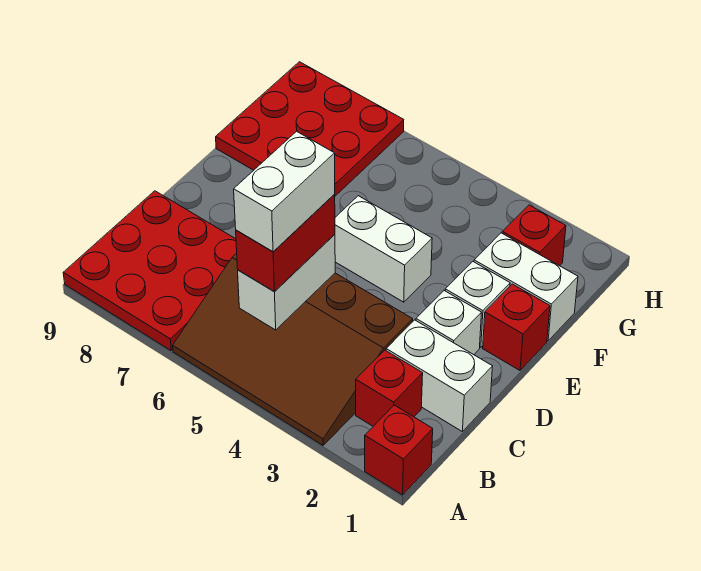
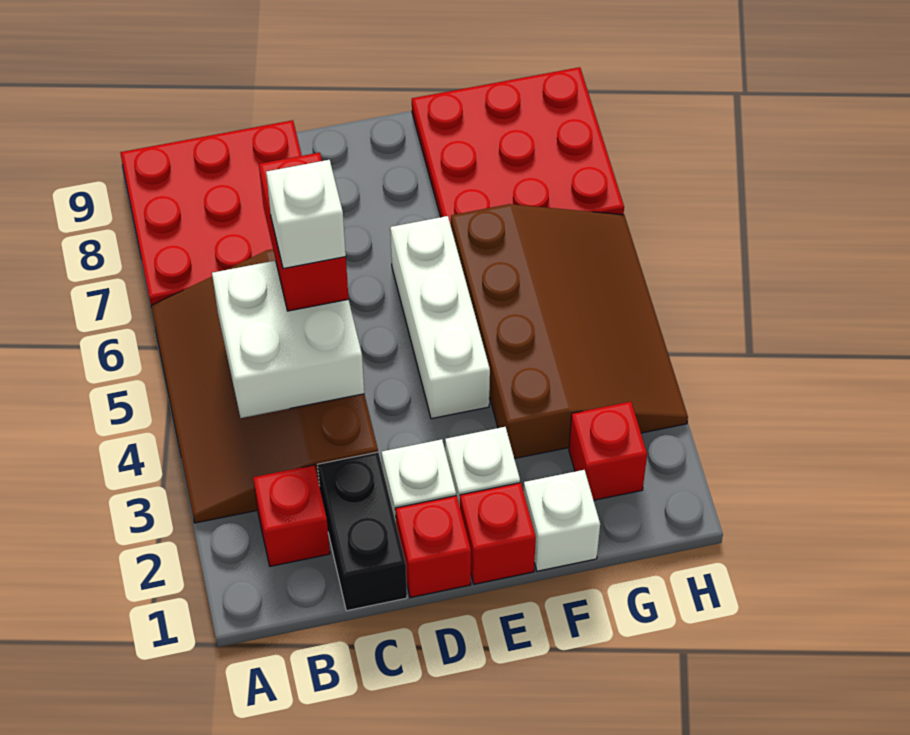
red 1x1 brick [365,405,433,495] -> red 1x1 brick moved to [395,496,471,598]
white 1x2 brick [238,234,335,330] -> white 2x2 brick [212,261,364,418]
red 1x2 brick [236,194,335,292] -> red 1x2 brick turned to [259,153,349,311]
white 1x2 brick [234,131,335,252] -> white 1x1 brick [266,160,346,269]
white 1x2 brick [386,320,493,432] -> black 1x2 brick [318,452,407,611]
white 1x2 brick [335,196,432,302] -> white 1x3 brick [390,216,490,419]
white 1x2 brick [474,233,578,341] -> white 1x1 brick [524,470,600,571]
none -> brown 3x4 slope [451,204,688,459]

